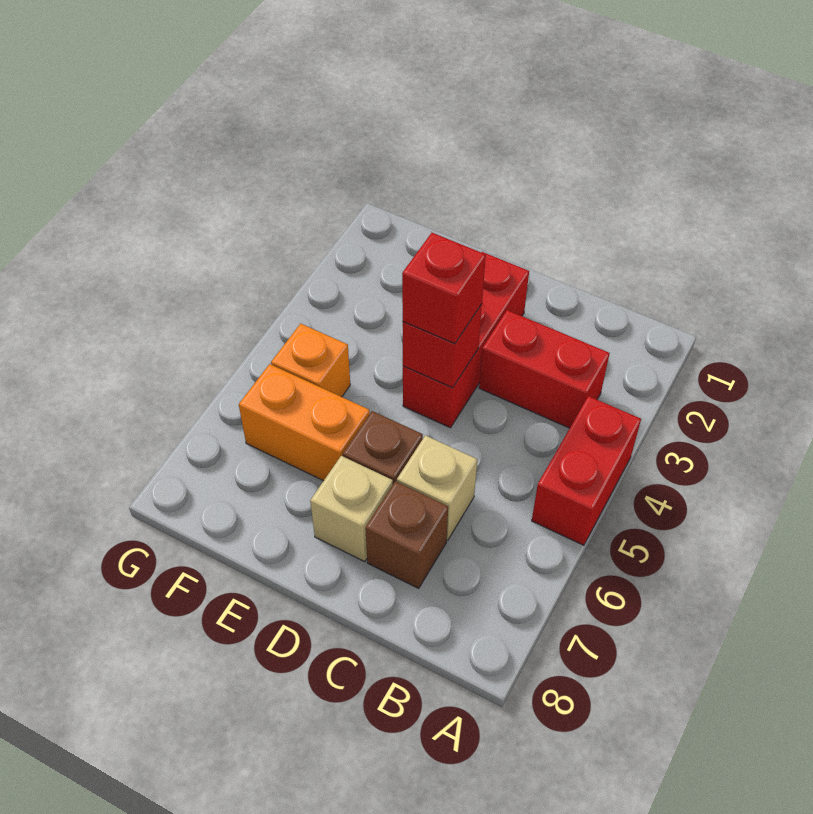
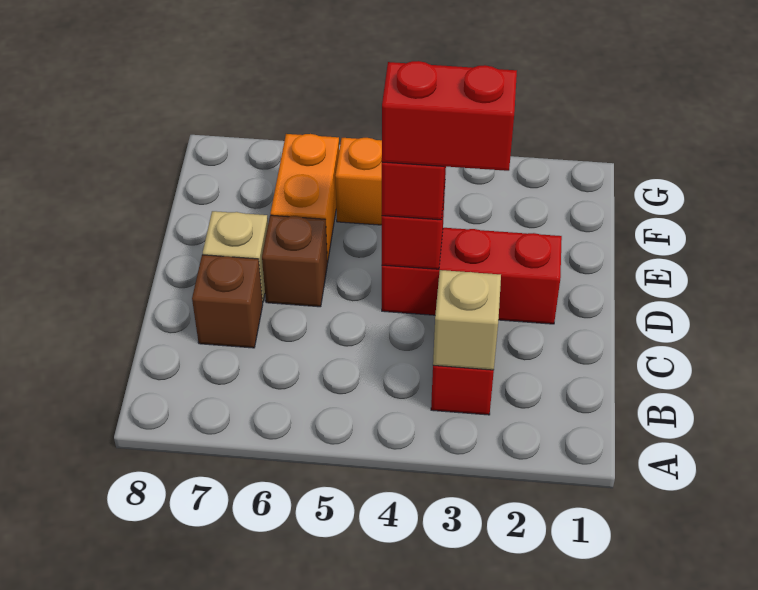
red 1x2 brick [532,396,641,545] -> red 1x2 brick moved to [382,61,517,171]
tan 1x1 brick [397,435,477,540] -> tan 1x1 brick moved to [433,270,501,370]

